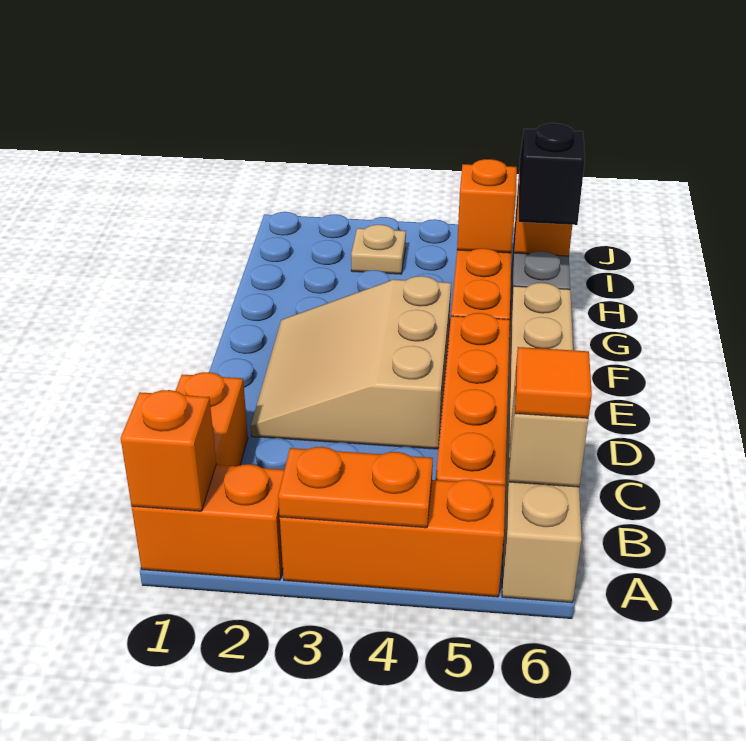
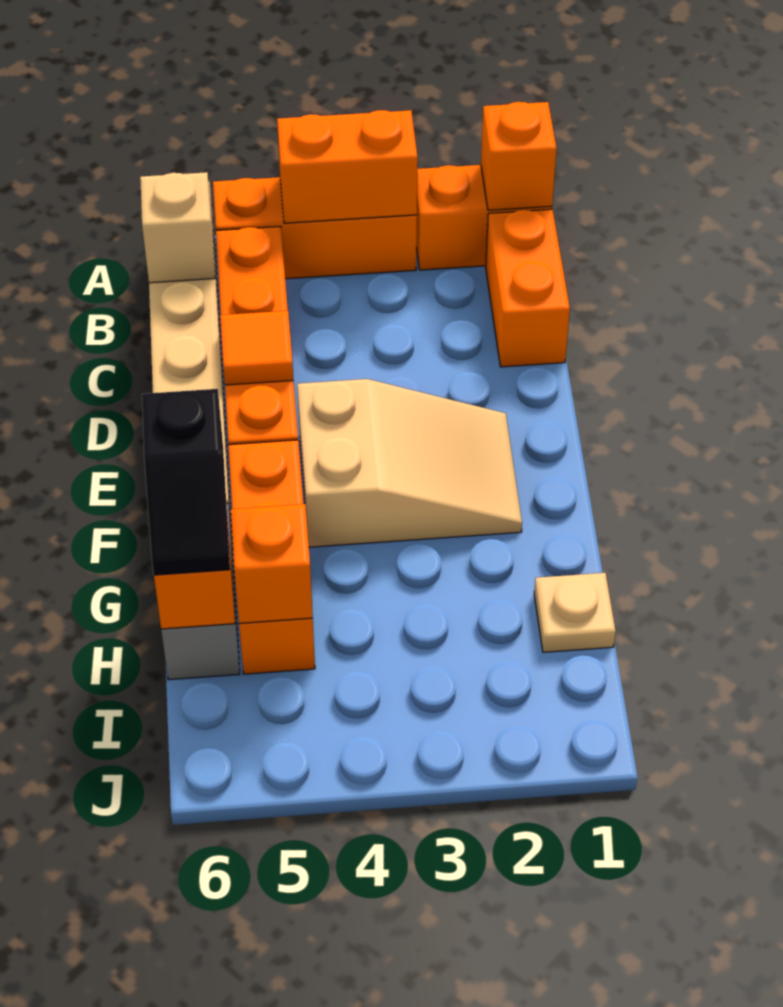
orange 1x2 plate [278,447,433,528] -> orange 1x2 brick [277,110,418,223]
orange 1x1 tile [515,347,592,418] -> orange 1x1 tile moved to [220,311,293,385]
tan 3x3 slope [251,276,451,449] -> tan 2x3 slope [297,379,522,547]
tan 1x1 plate [351,225,406,274] -> tan 1x1 plate moved to [534,573,616,652]

